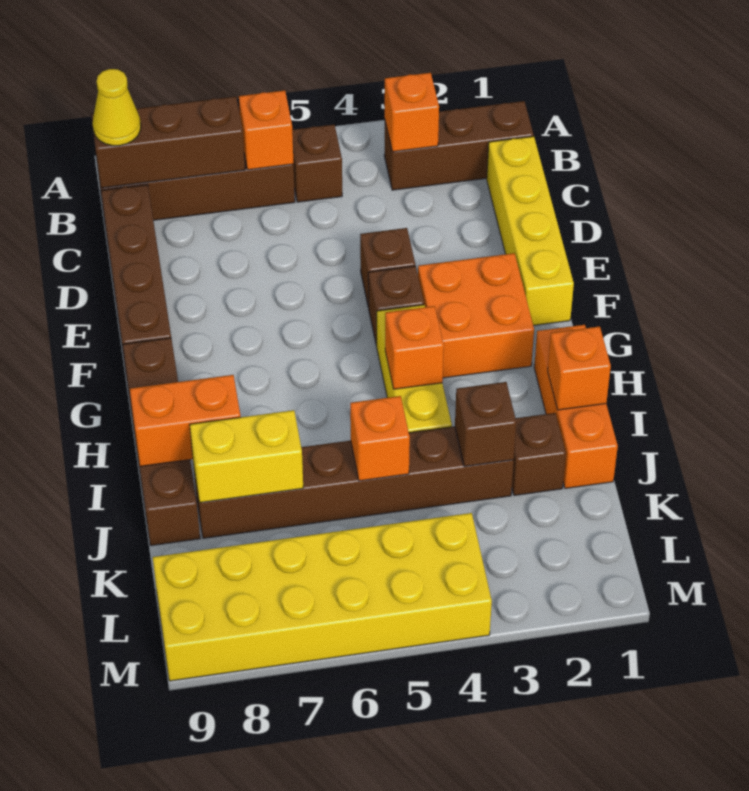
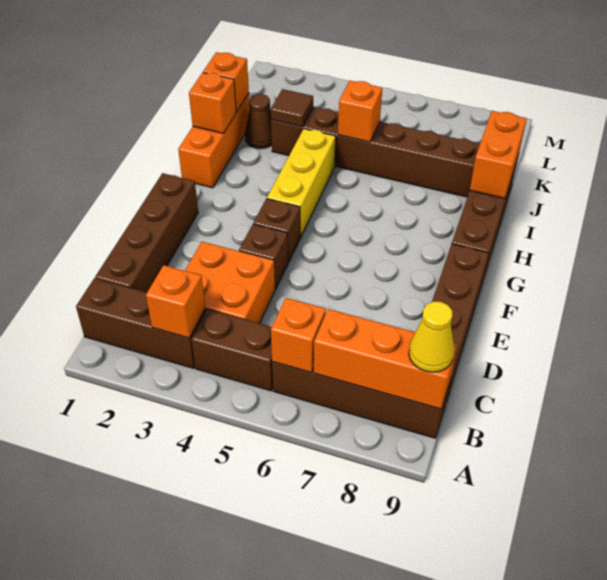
brown 1x1 brick [292,125,342,202] -> brown 1x2 brick [191,309,273,391]
brown 1x3 brick [91,96,245,188] -> orange 1x3 brick [314,309,458,409]
yellow 1x4 brick [487,136,574,326] -> brown 1x4 brick [95,173,198,292]
orange 2x2 brick [418,253,534,378] -> orange 2x2 brick moved to [185,242,275,323]
orange 1x1 brick [385,306,444,389] -> orange 1x1 brick moved to [203,52,249,112]
orange 1x2 brick [130,375,241,466] -> orange 1x2 brick turned to [470,111,527,198]
brown 1x1 brick [512,413,566,496] -> brown 1x1 cone [245,94,272,148]
brown 1x1 brick [455,382,516,466] -> brown 1x1 tile [271,89,313,127]
yellow 1x2 brick [190,410,303,503] -> none
yellow 2x6 brick [153,513,492,681] -> none

